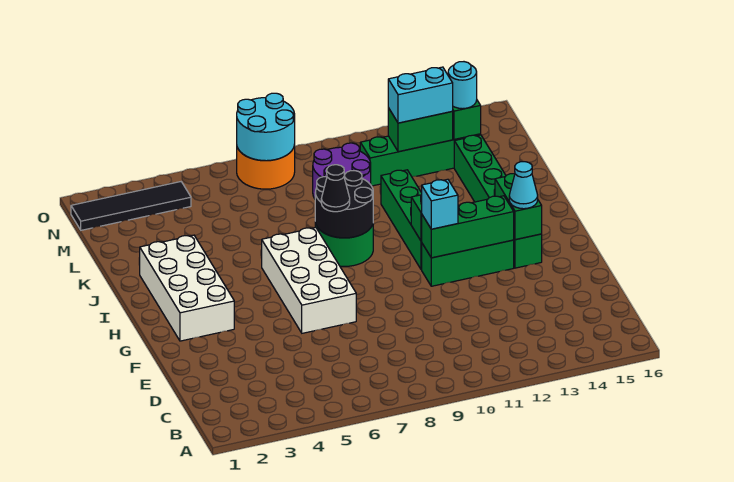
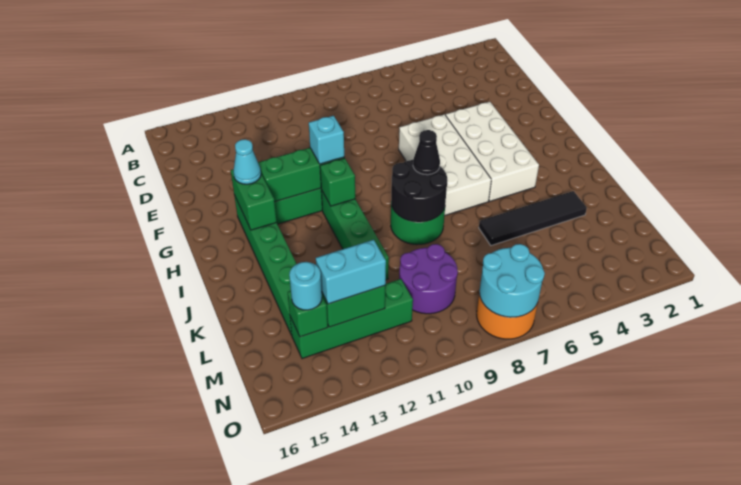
white 2x4 brick [140,235,234,341] -> white 2x4 brick moved to [446,102,539,201]
black 1x4 tile [71,182,191,230] -> black 1x4 tile moved to [479,191,587,246]

